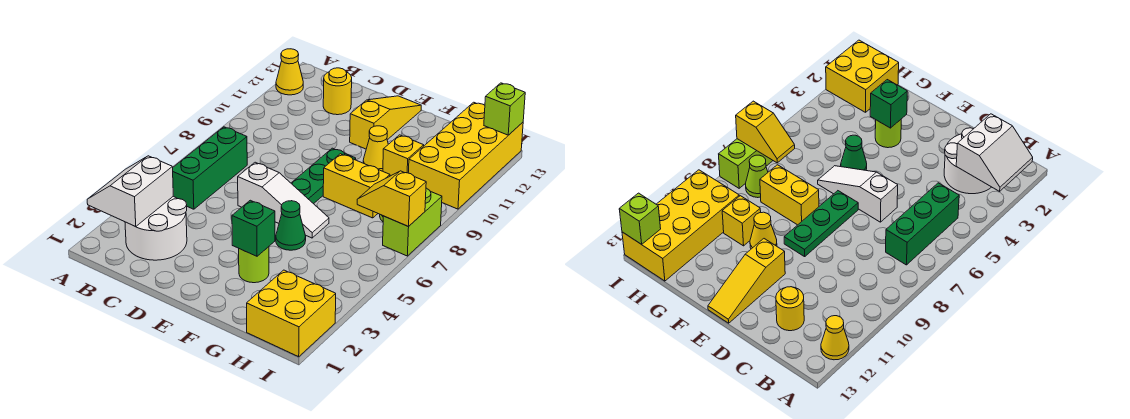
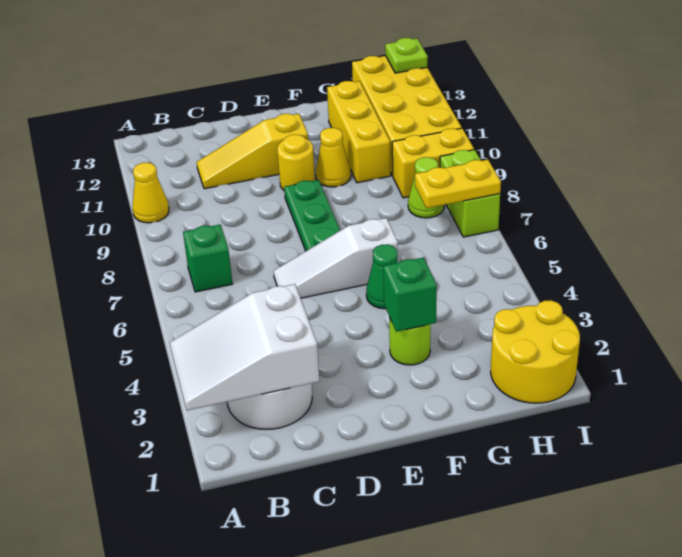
white 2x2 slope [87,156,173,227] -> white 2x3 slope [170,284,319,410]
yellow 1x1 cone [276,49,303,95] -> yellow 1x1 cone moved to [133,163,169,223]
green 1x3 brick [173,127,247,209] -> green 1x1 brick [183,225,232,292]
yellow 1x1 round brick [323,68,352,115] -> yellow 1x1 round brick moved to [277,135,315,190]
white 1x3 slope [238,162,329,238] -> white 1x3 slope turned to [274,218,398,298]
yellow 1x3 slope [350,96,421,149] -> yellow 1x3 slope turned to [197,114,308,189]
yellow 1x2 brick [323,154,390,218] -> yellow 1x2 brick moved to [392,128,474,198]
yellow 1x1 brick [383,135,424,176] -> yellow 1x3 brick [327,81,391,183]
yellow 2x2 brick [247,270,336,357] -> yellow 2x2 round brick [491,300,580,403]
yellow 1x2 slope [357,171,426,226] -> yellow 1x2 plate [415,160,501,208]
lime 1x1 brick [484,83,525,135] -> lime 1x1 plate [385,38,428,73]

